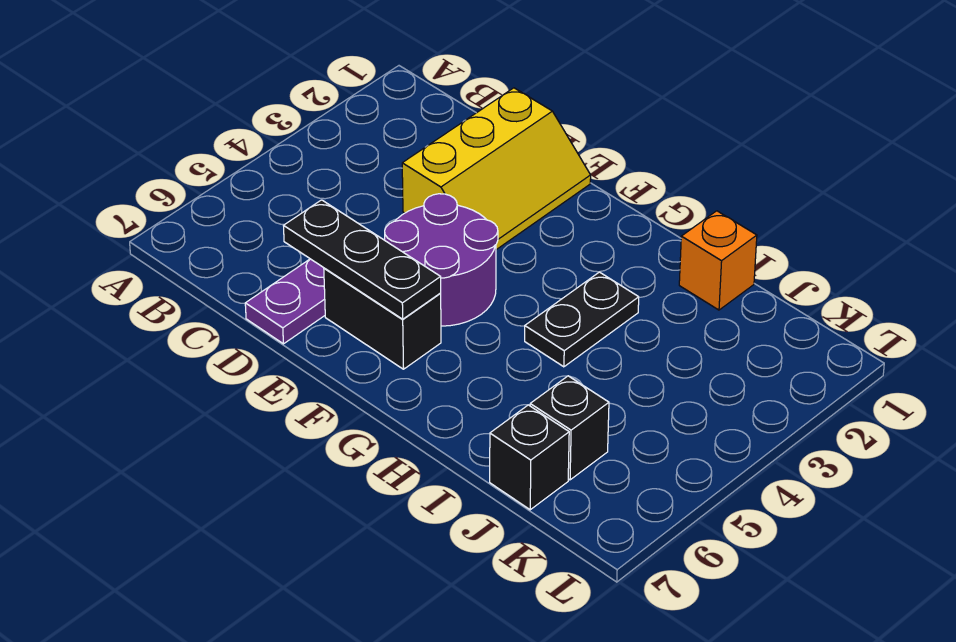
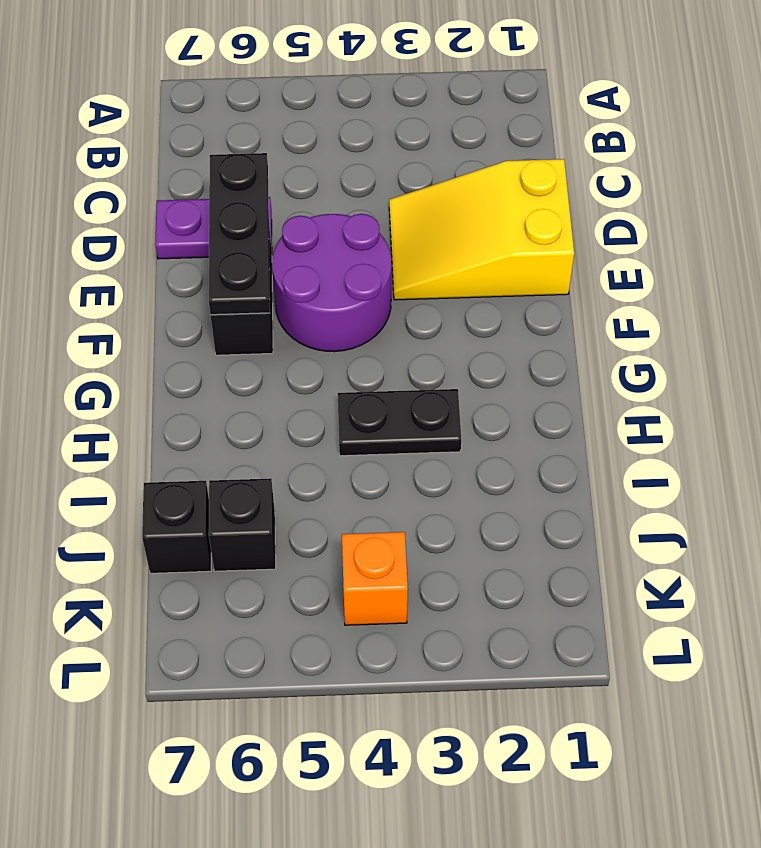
yellow 2x3 slope [402,88,591,250] -> yellow 2x3 slope turned to [389,159,574,300]
orange 1x1 brick [679,211,757,310] -> orange 1x1 brick moved to [342,532,408,625]

